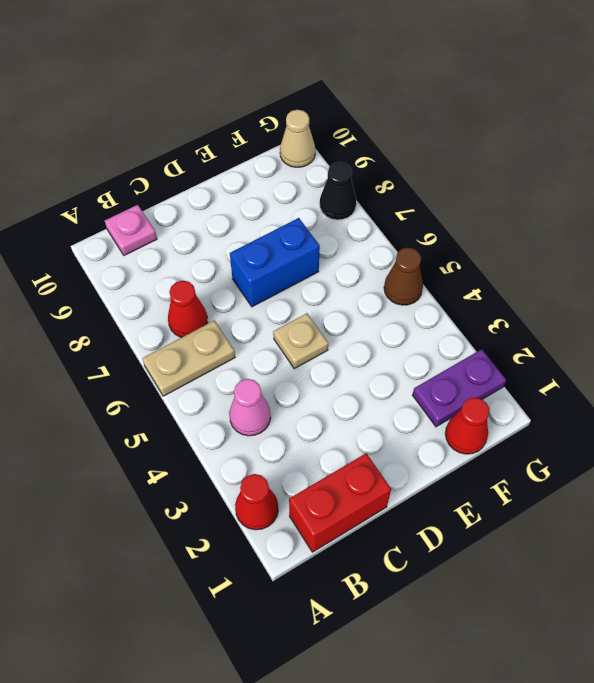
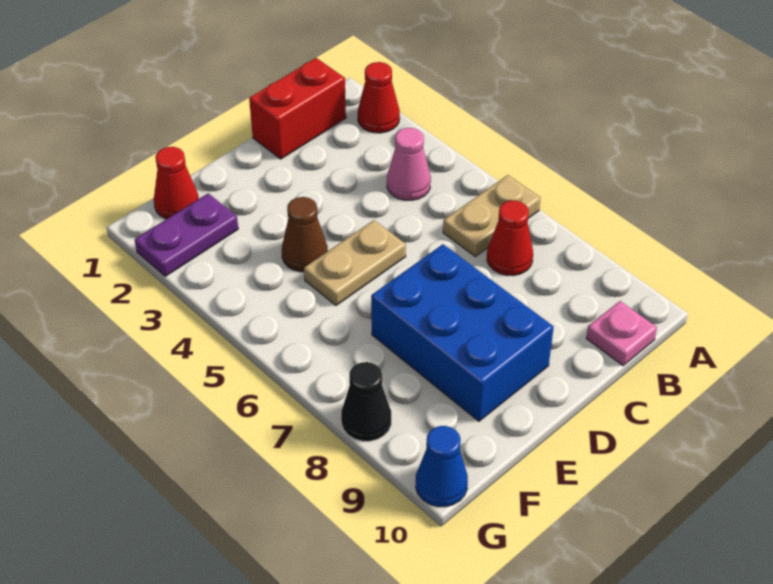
tan 1x1 plate [273,313,328,369] -> tan 1x2 plate [304,220,406,305]
blue 1x2 brick [230,218,320,307] -> blue 2x3 brick [371,244,554,421]
brown 1x1 cone [384,247,423,305] -> brown 1x1 cone moved to [282,197,328,272]
tan 1x1 cone [280,110,315,167] -> blue 1x1 cone [416,426,468,507]

